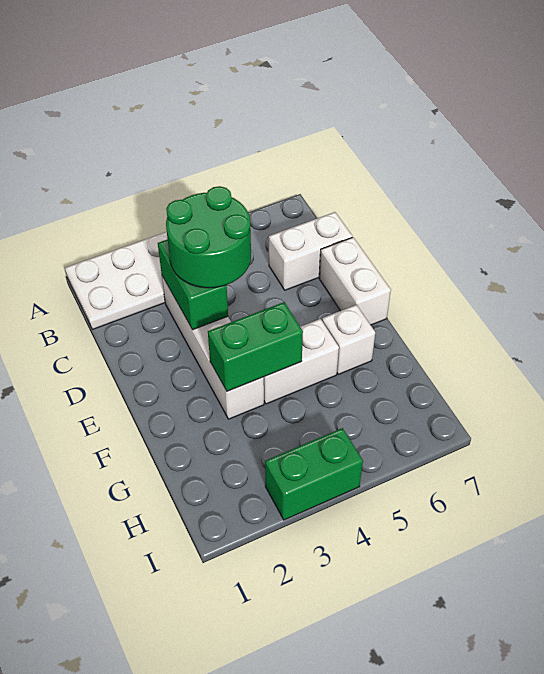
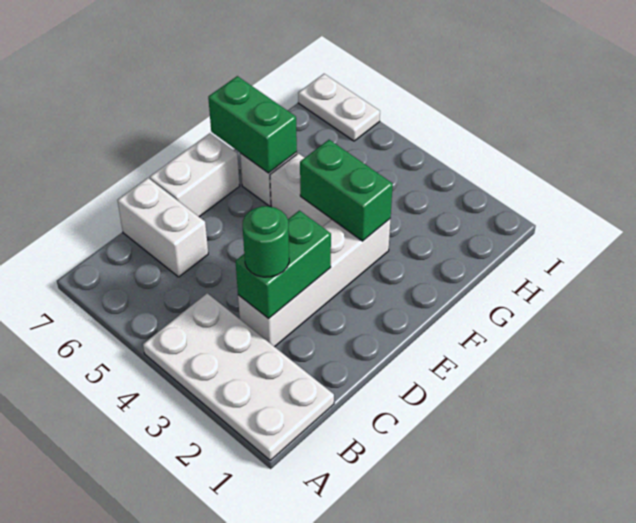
green 2x2 round brick [166,186,251,288] -> green 1x1 round brick [243,206,289,277]
green 1x2 brick [265,428,363,520] -> green 1x2 brick moved to [208,76,297,173]
none -> white 1x2 plate [298,74,380,141]

